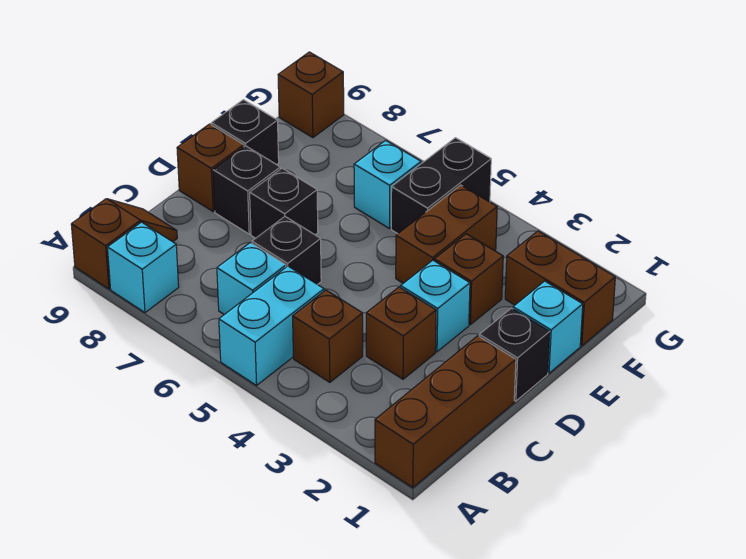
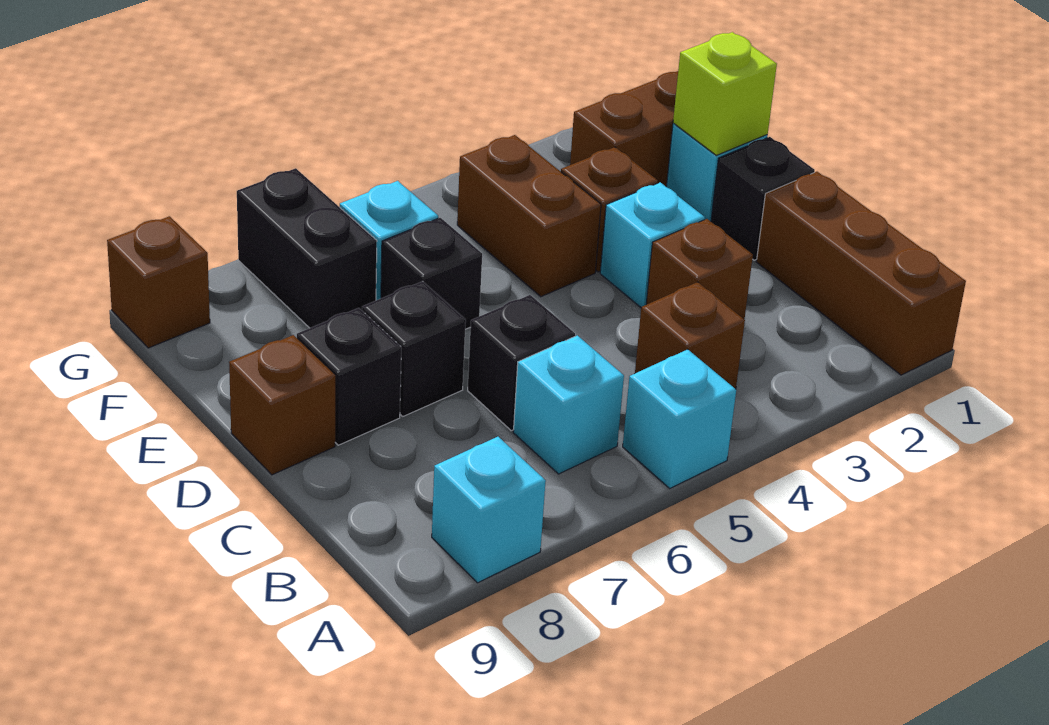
cyan 1x2 brick [219,266,324,385] -> cyan 1x1 brick [623,349,736,488]
brown 1x2 slope [71,199,177,289] -> none
none -> lime 1x1 brick [673,32,777,155]
black 1x1 brick [211,100,279,165] -> black 1x1 brick moved to [381,218,482,329]
black 1x2 brick [391,138,491,234] -> black 1x2 brick moved to [237,168,377,328]

